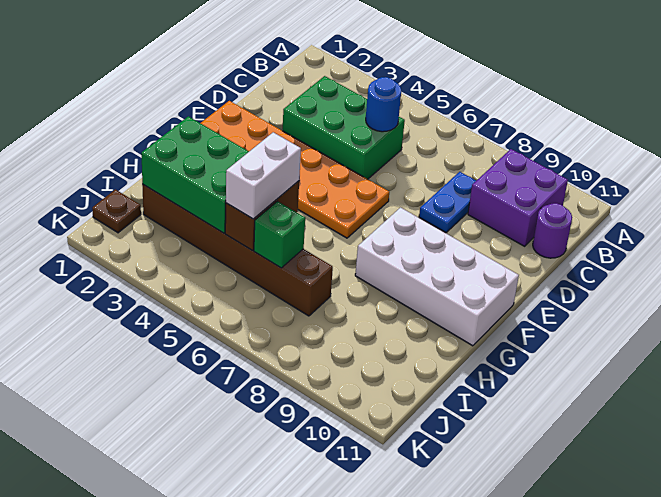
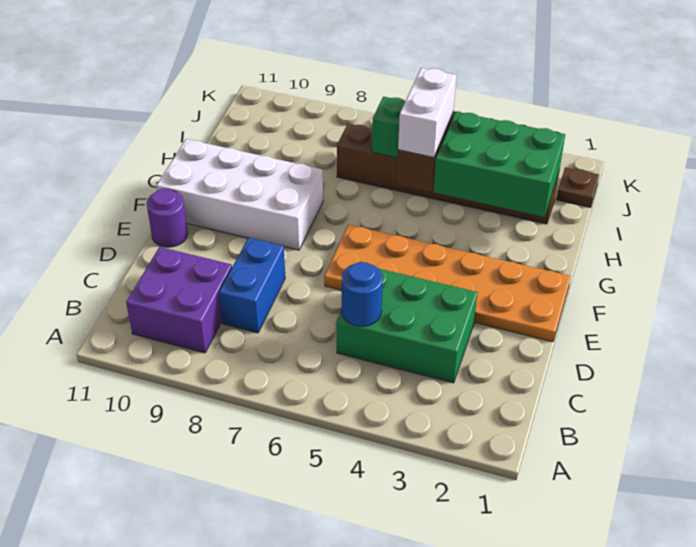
blue 1x2 plate [419,172,476,232] -> blue 1x2 brick [219,238,285,333]
purple 1x1 round brick [533,203,572,258] -> purple 1x1 round brick moved to [147,189,188,247]

